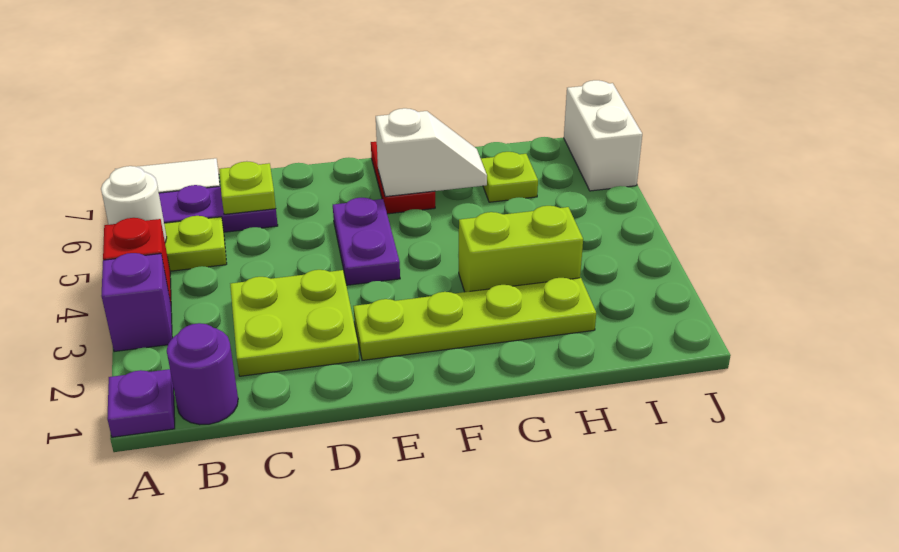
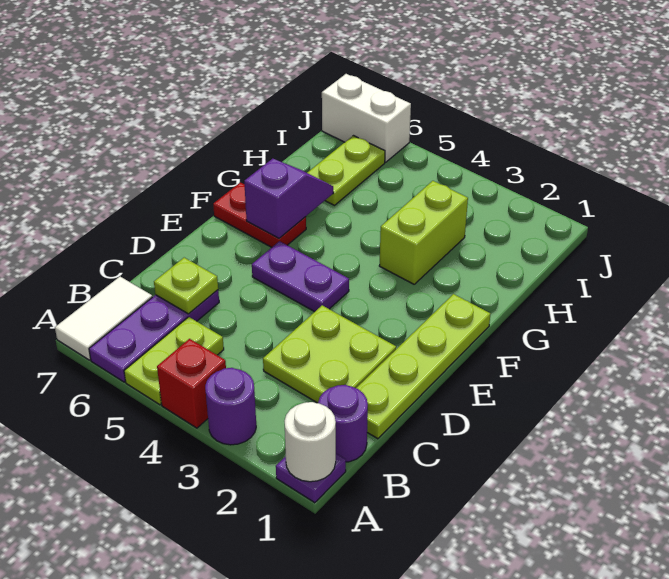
purple 1x1 brick [101,253,172,352] -> purple 1x1 round brick [205,368,256,445]
white 1x1 round brick [101,166,167,243] -> white 1x1 round brick moved to [285,402,336,482]
lime 1x4 plate [353,278,596,360] -> lime 1x4 plate moved to [357,294,490,439]
white 1x2 slope [376,108,487,197] -> purple 1x2 slope [244,159,333,238]
lime 1x1 plate [481,152,538,202] -> lime 1x2 plate [307,136,385,205]

